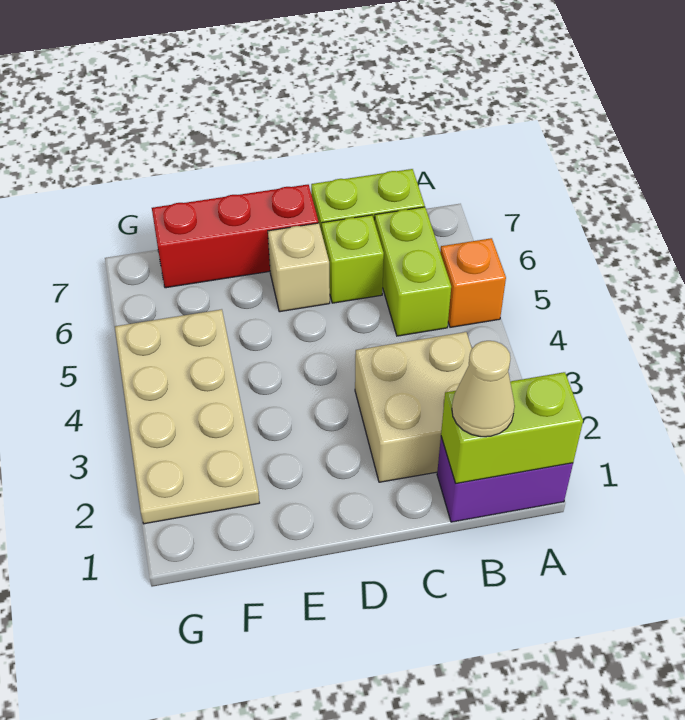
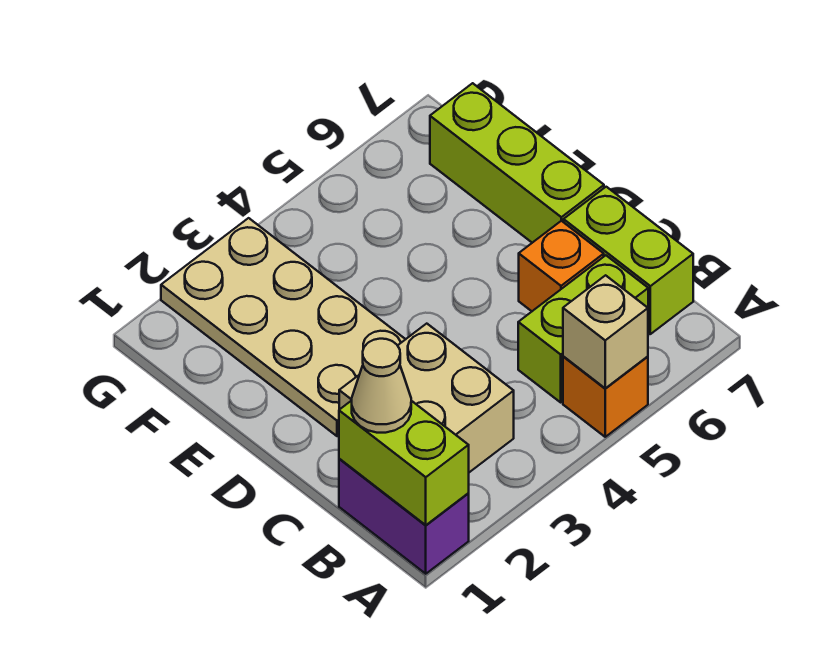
lime 1x1 brick [322,215,384,303] -> orange 1x1 brick [519,221,604,311]
tan 1x1 brick [268,223,330,312] -> tan 1x1 brick moved to [563,275,648,389]
red 1x3 brick [152,185,318,288] -> lime 1x3 brick [430,83,604,243]
tan 2x4 plate [115,309,259,524] -> tan 2x4 plate turned to [161,218,405,436]

